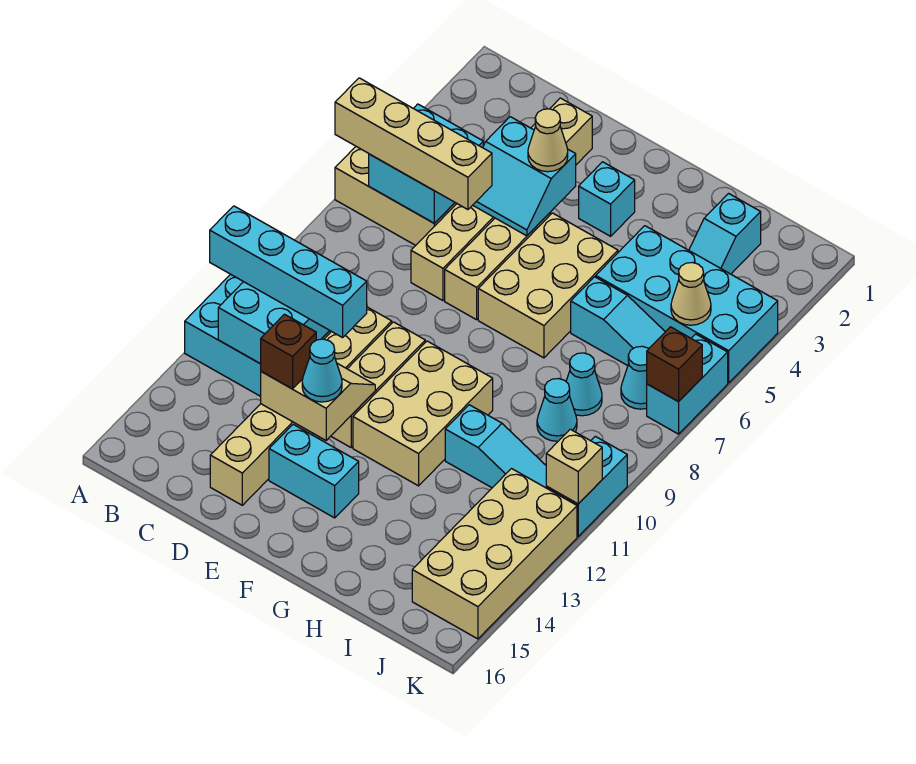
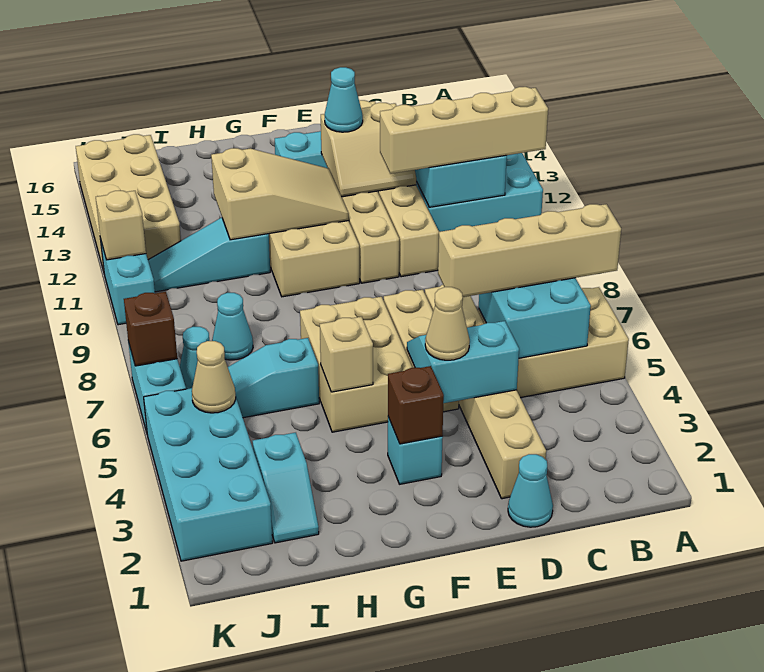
cyan 1x4 brick [210,206,367,338] -> tan 1x4 brick [380,87,548,174]
brown 1x1 brick [261,314,316,389] -> brown 1x1 brick moved to [388,366,444,444]
none -> tan 2x3 slope [211,148,349,240]
none -> tan 1x1 brick [320,317,373,392]
cyan 2x4 brick [596,226,778,383] -> cyan 2x4 brick turned to [144,388,273,561]
cyan 1x2 slope [689,194,761,274] -> cyan 1x2 slope turned to [253,433,319,543]
cyan 1x1 cone [537,379,577,441] -> cyan 1x1 cone moved to [508,454,553,527]

